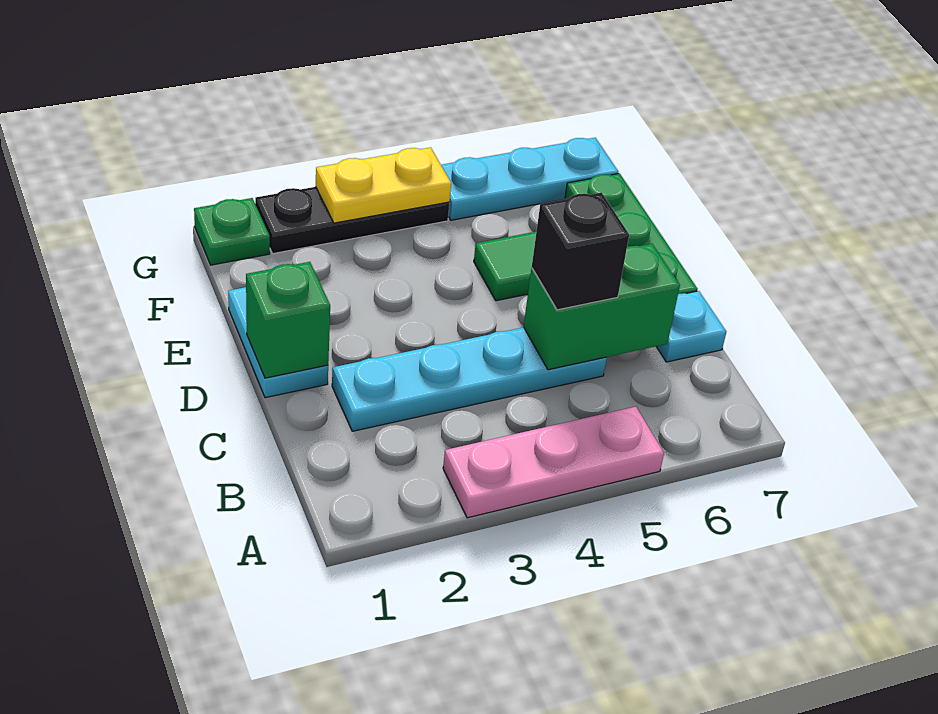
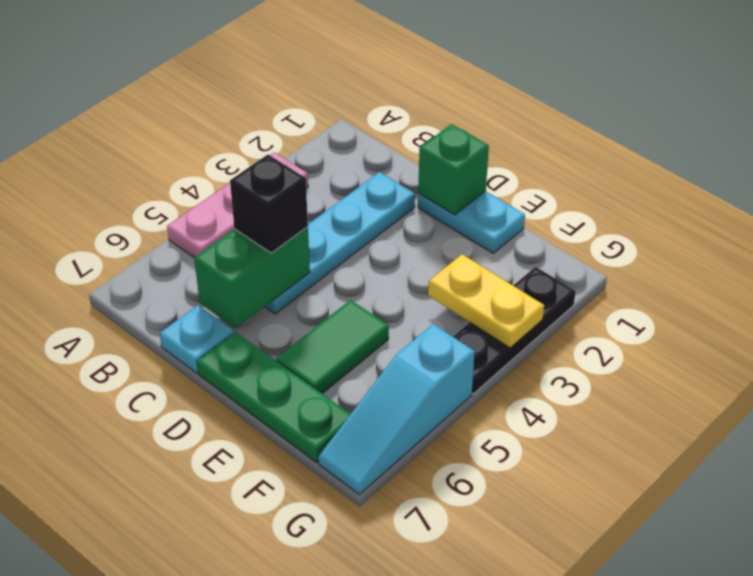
green 1x1 plate [194,198,270,265] -> none
yellow 1x2 plate [316,147,451,223] -> yellow 1x2 plate turned to [428,254,544,348]
cyan 1x3 plate [441,138,618,220] -> cyan 1x3 slope [318,324,475,494]

